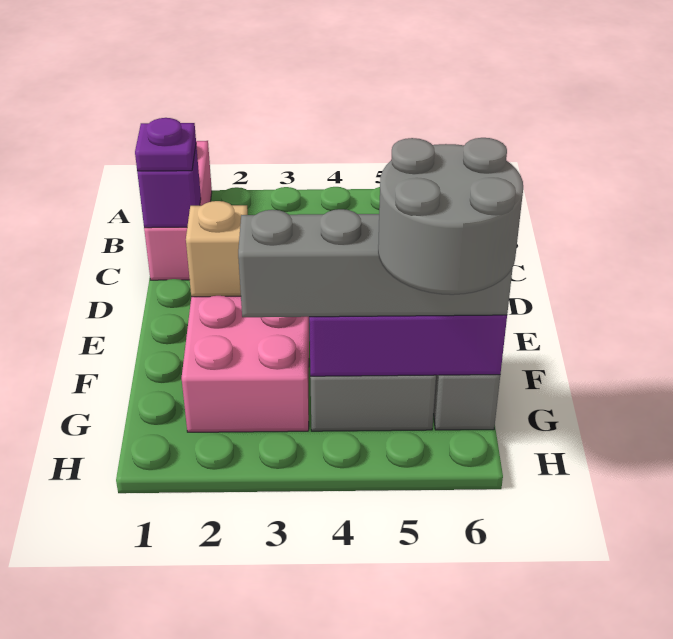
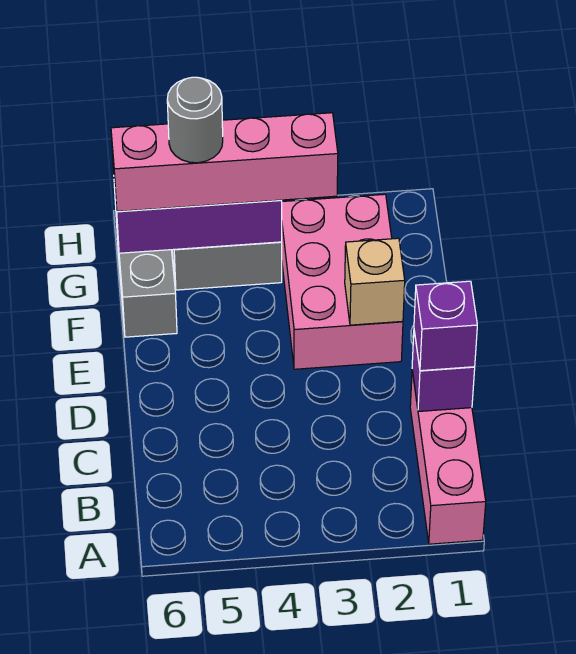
purple 1x1 plate [135,118,196,171] -> purple 1x1 brick [414,281,477,371]
grey 1x4 brick [238,209,513,317] -> pink 1x4 brick [111,113,338,211]
grey 2x2 round brick [378,138,523,295] -> grey 1x1 round brick [167,77,223,163]

